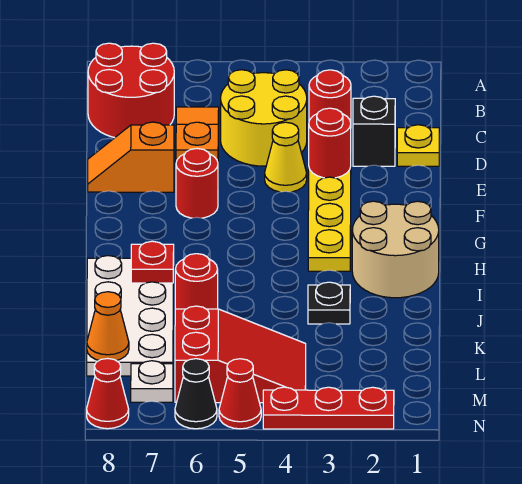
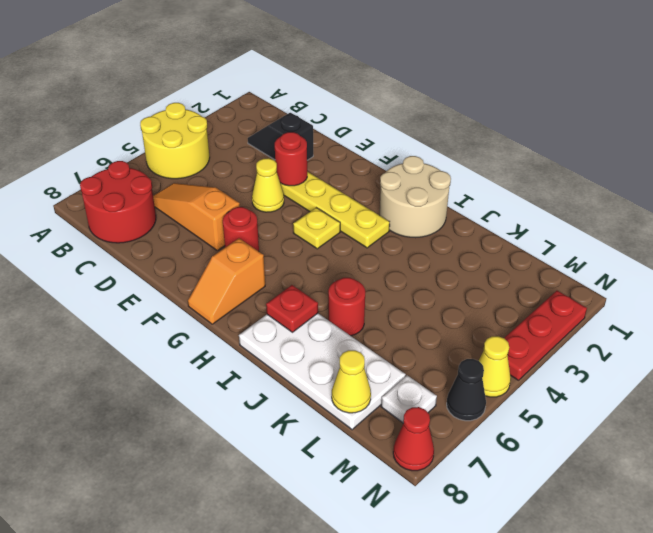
red 1x1 round brick [309,70,351,122] -> none
yellow 2x2 round brick [221,70,307,166] -> yellow 2x2 round brick moved to [140,103,210,179]
yellow 1x1 plate [397,125,439,166] -> yellow 1x1 plate moved to [293,208,340,249]
orange 1x2 slope [88,122,174,192] -> orange 1x2 slope moved to [188,238,265,324]
black 1x1 plate [308,282,350,324] -> none
red 2x3 slope [175,306,306,403] -> none
orange 1x1 cone [87,292,129,361] -> yellow 1x1 cone [332,350,371,413]
red 1x1 cone [219,359,261,429] -> yellow 1x1 cone [479,336,511,397]

